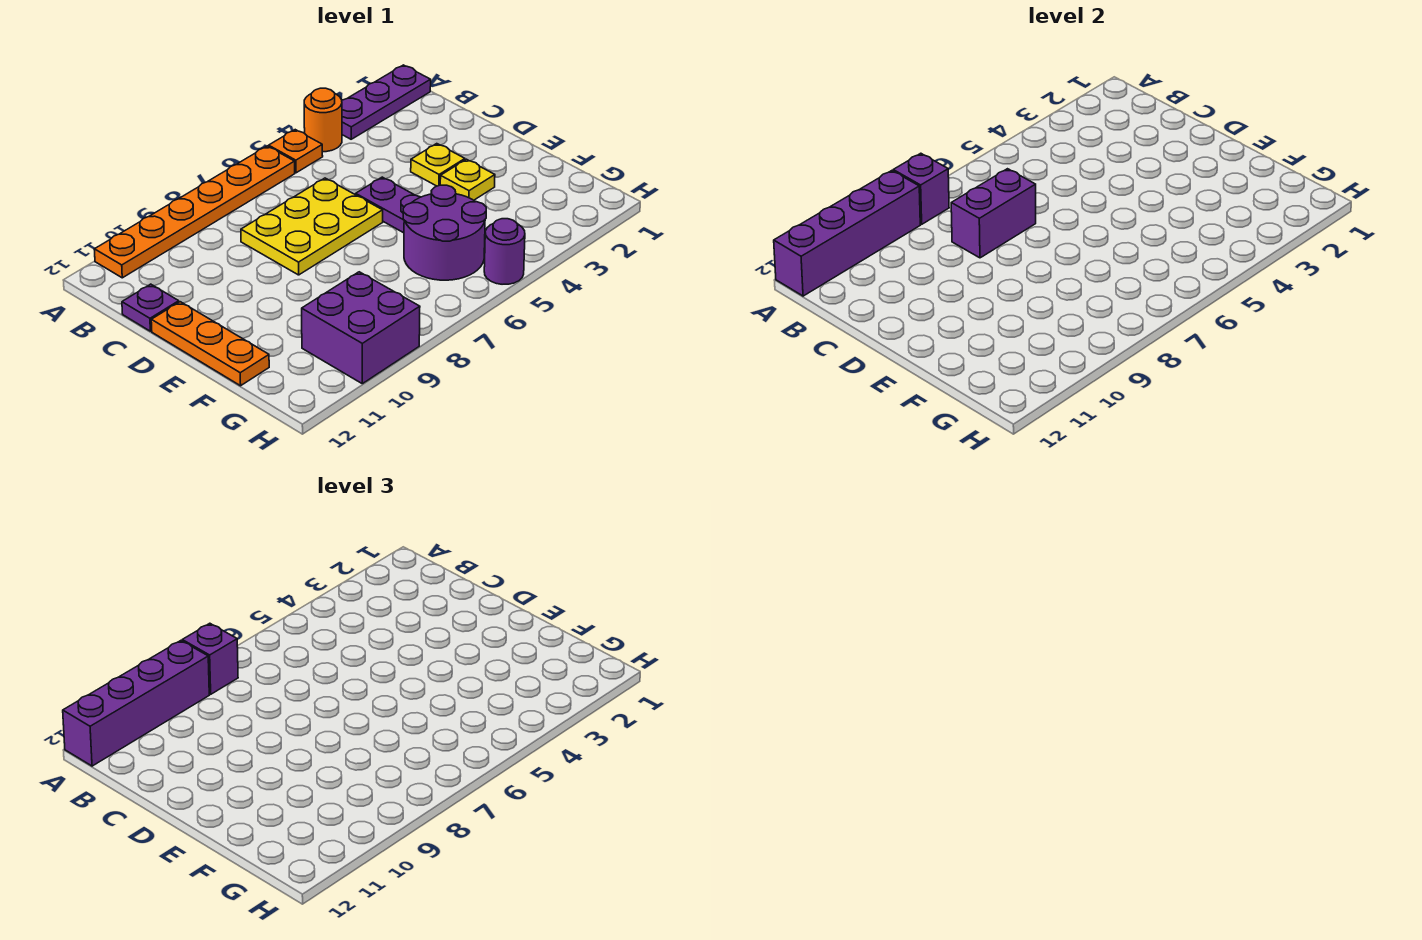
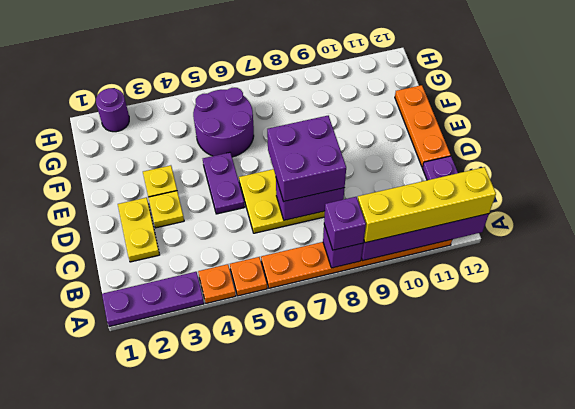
orange 1x1 round brick [304,88,342,152] -> orange 1x1 plate [198,264,236,303]
purple 1x4 brick [63,641,209,766] -> yellow 1x4 brick [358,167,496,243]
none -> yellow 1x2 plate [118,198,160,262]
purple 2x2 brick [302,272,420,384] -> purple 2x2 brick moved to [267,116,346,202]
purple 1x1 round brick [484,219,525,284] -> purple 1x1 round brick moved to [96,88,129,132]

